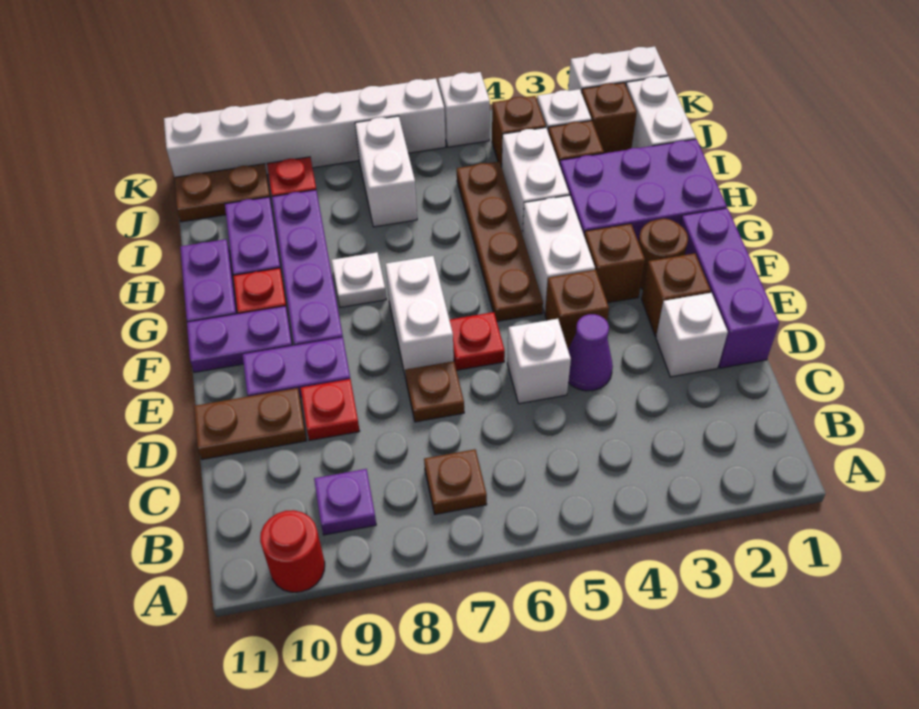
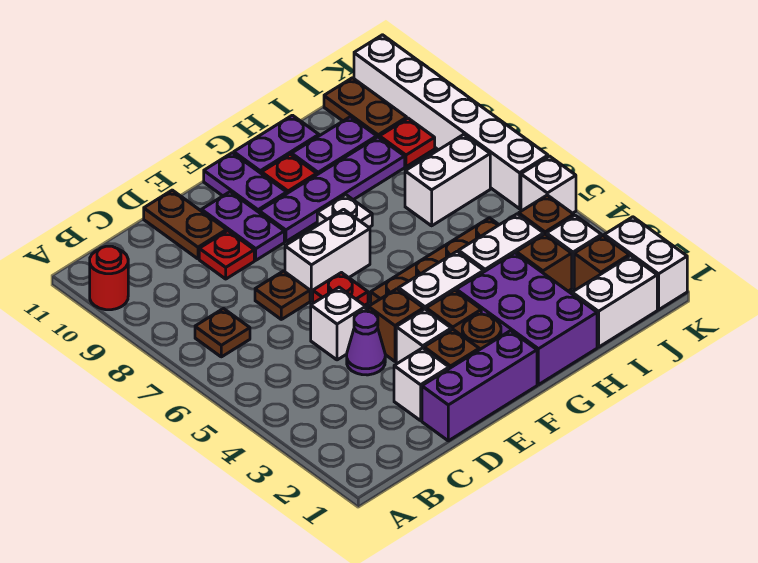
purple 1x1 plate [314,469,376,535] -> none
none -> white 1x1 brick [396,309,451,363]

